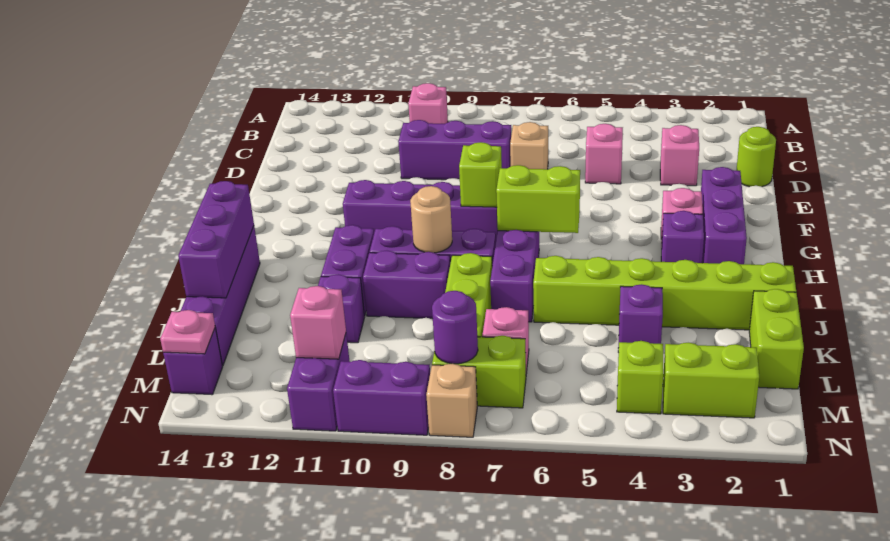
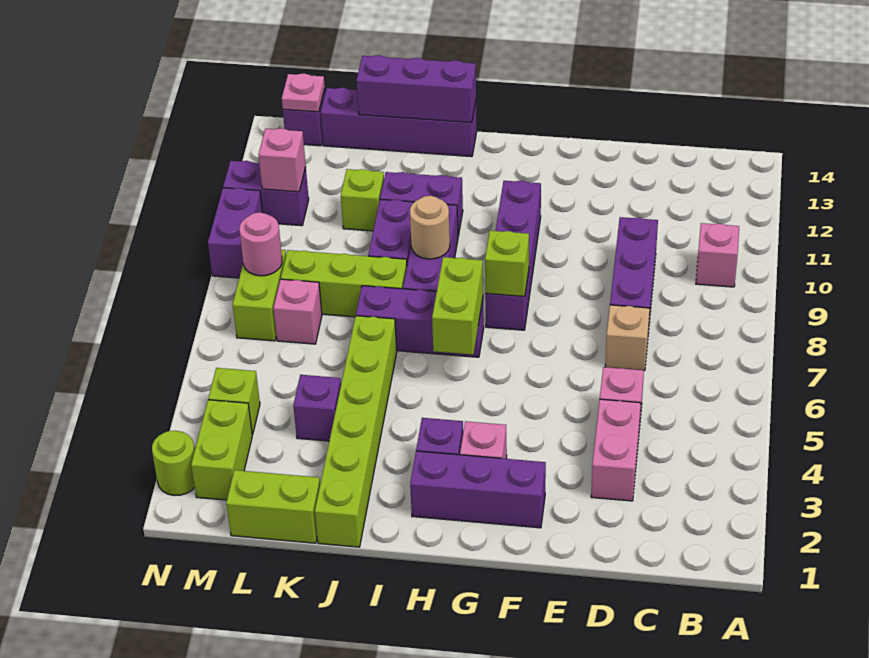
lime 1x1 round brick [736,127,776,187] -> lime 1x1 round brick moved to [152,431,195,495]
pink 1x1 brick [660,125,699,186] -> pink 1x2 brick [591,399,641,501]
purple 1x1 brick [318,274,365,343] -> lime 1x1 brick [341,169,384,231]
purple 1x1 round brick [432,291,478,364] -> pink 1x1 round brick [239,212,282,276]
tan 1x1 brick [426,364,477,437] -> none

